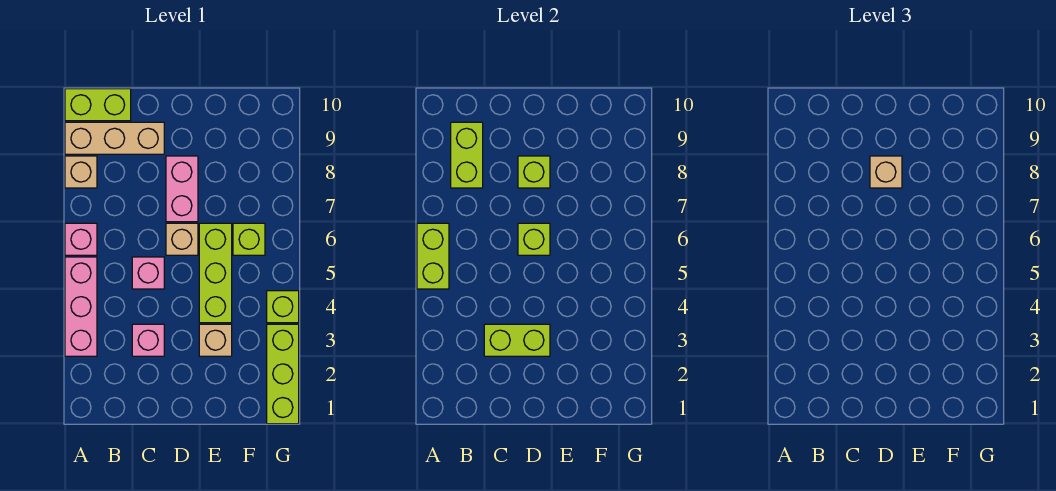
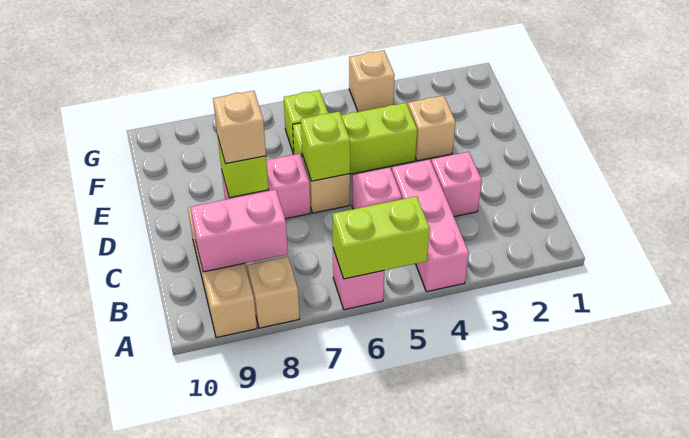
pink 1x3 brick [65,257,97,356] -> pink 1x3 brick turned to [392,160,469,292]
lime 1x2 brick [65,89,131,121] -> none
lime 1x2 brick [451,122,483,188] -> pink 1x2 brick [190,190,288,272]
lime 1x2 brick [484,324,550,356] -> none
lime 1x3 brick [267,324,299,424] -> none
lime 1x1 brick [267,291,299,323] -> tan 1x1 brick [349,51,395,112]

